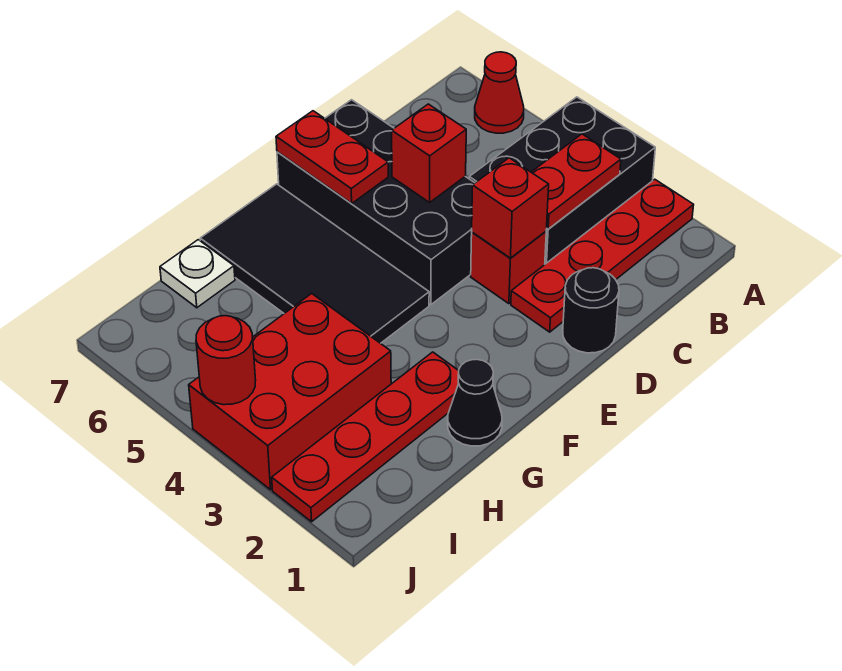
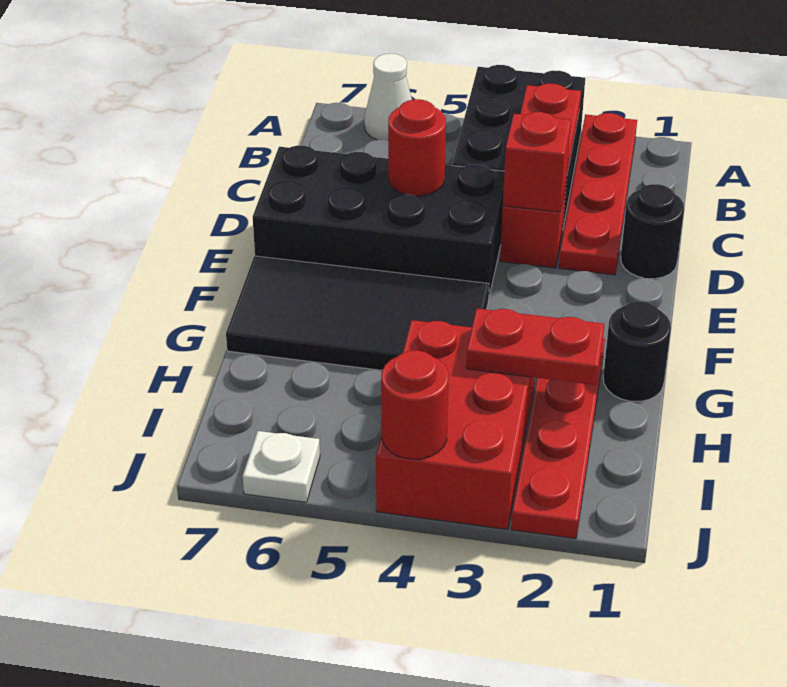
red 1x1 cone [475,52,524,133] -> white 1x1 cone [364,54,412,141]
red 1x1 brick [392,104,466,202] -> red 1x1 round brick [388,99,446,196]
red 1x2 plate [276,111,388,203] -> red 1x2 plate moved to [466,308,604,385]
black 1x1 cone [448,359,502,446] -> black 1x1 round brick [603,302,671,401]
white 1x1 plate [160,240,235,308] -> white 1x1 plate moved to [243,431,320,502]

